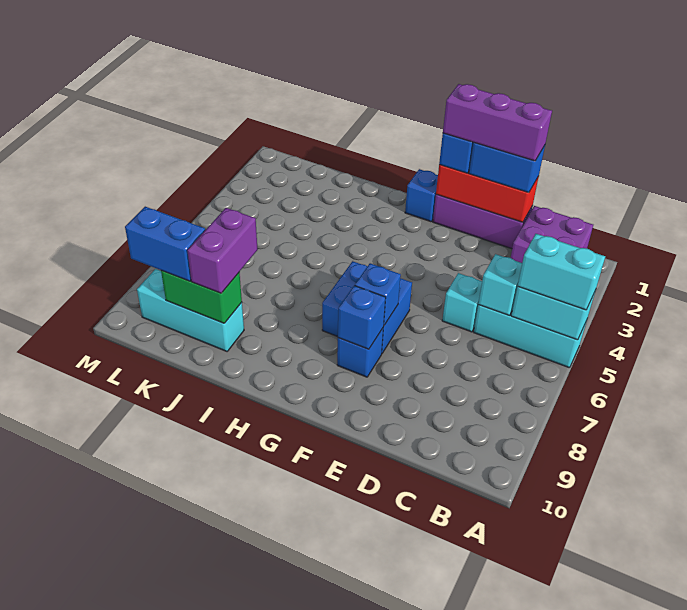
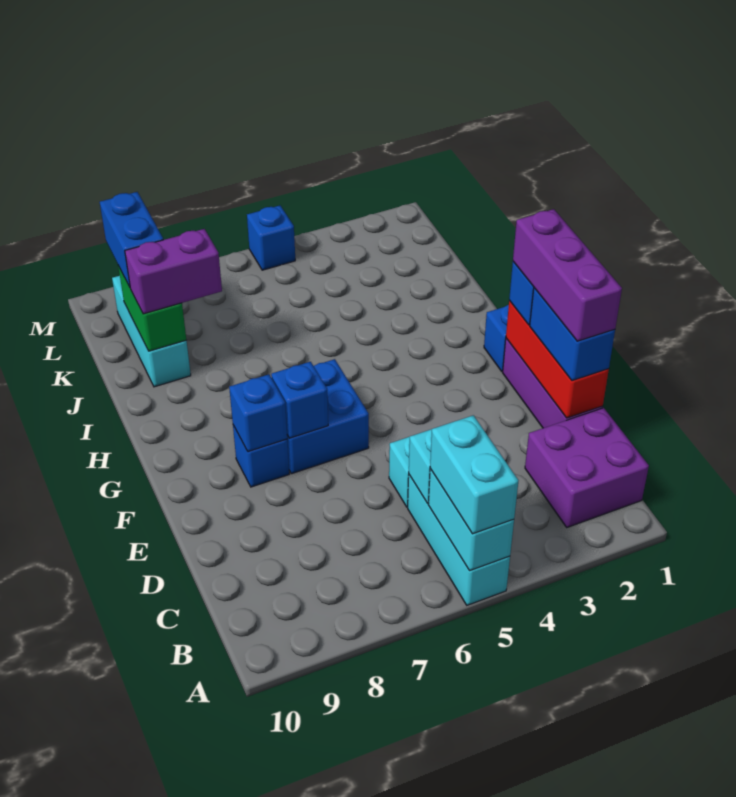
none -> blue 1x1 brick [247,206,295,270]

